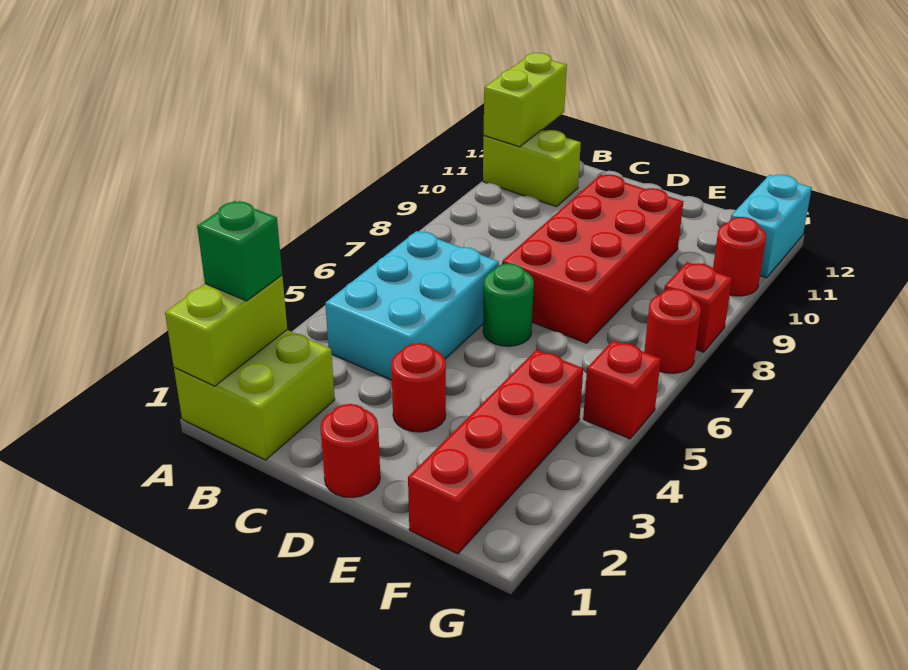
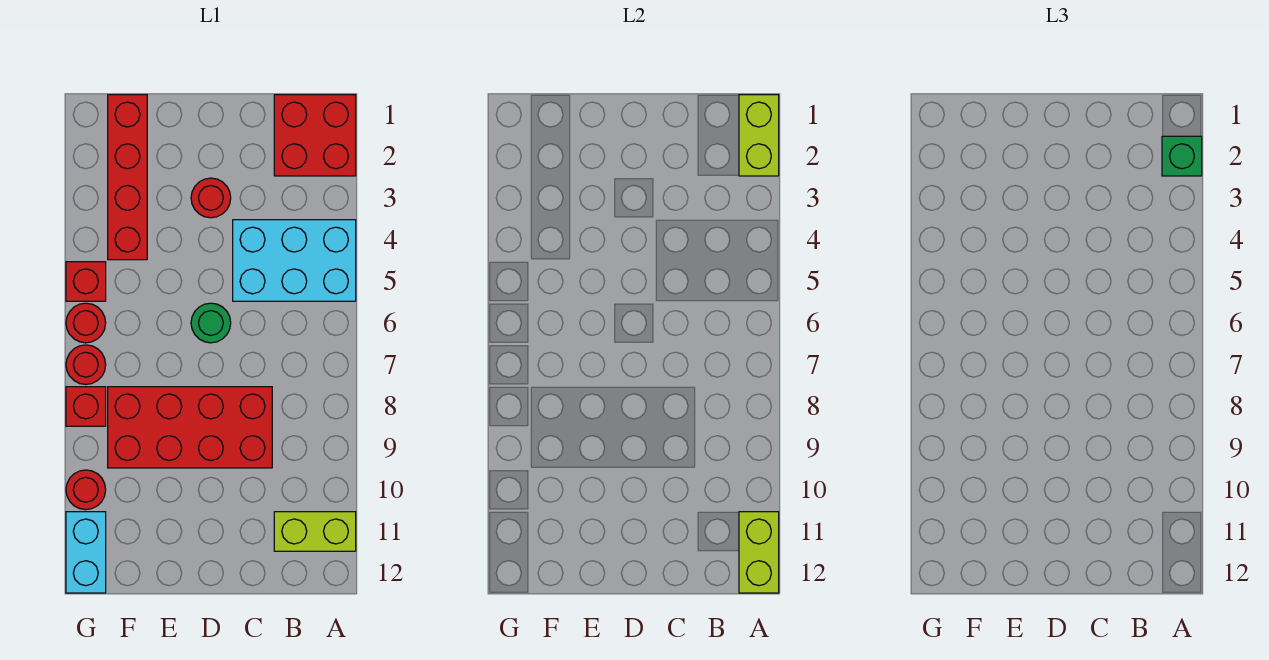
lime 2x2 brick [174,330,335,460] -> red 2x2 brick [274,95,356,176]
cyan 2x3 brick [325,231,499,380] -> cyan 2x3 brick turned to [233,220,356,301]
red 1x1 round brick [320,404,380,498] -> red 1x1 round brick moved to [66,303,106,343]
red 2x4 brick [502,175,683,343] -> red 2x4 brick turned to [108,387,272,468]

